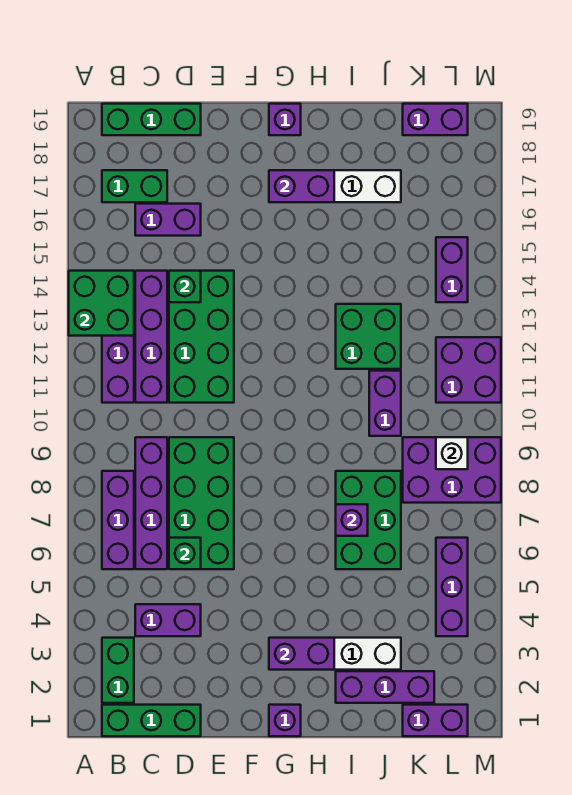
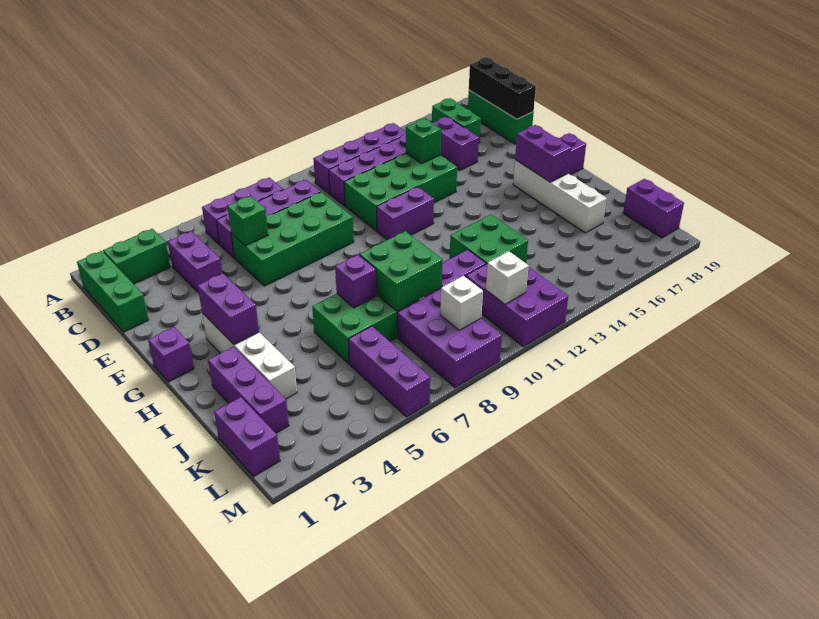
green 2x2 brick [69,271,134,336] -> green 2x2 brick moved to [360,231,443,311]
none -> black 1x3 brick [469,57,536,119]
purple 1x3 brick [436,538,468,636] -> purple 1x3 brick turned to [348,326,430,417]
purple 2x2 brick [436,337,501,403] -> purple 2x3 brick [466,264,568,347]
none -> white 1x1 brick [486,251,529,304]
purple 1x2 brick [436,237,468,302] -> purple 1x2 brick moved to [377,187,434,240]

